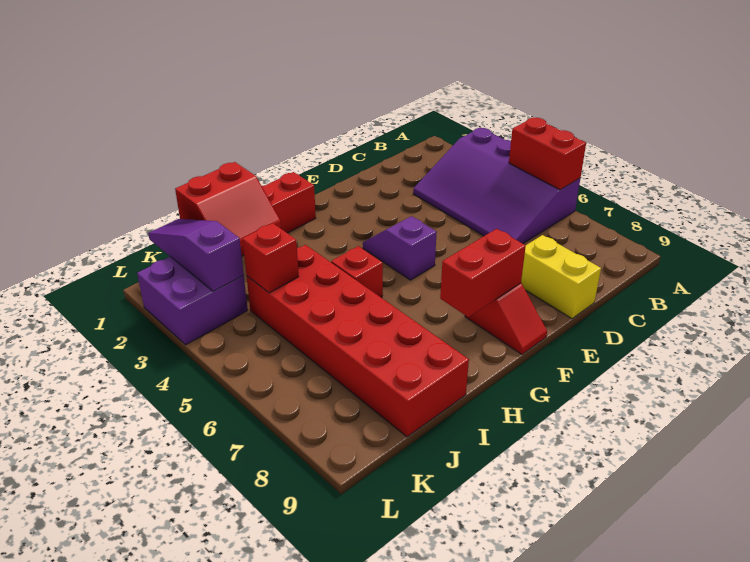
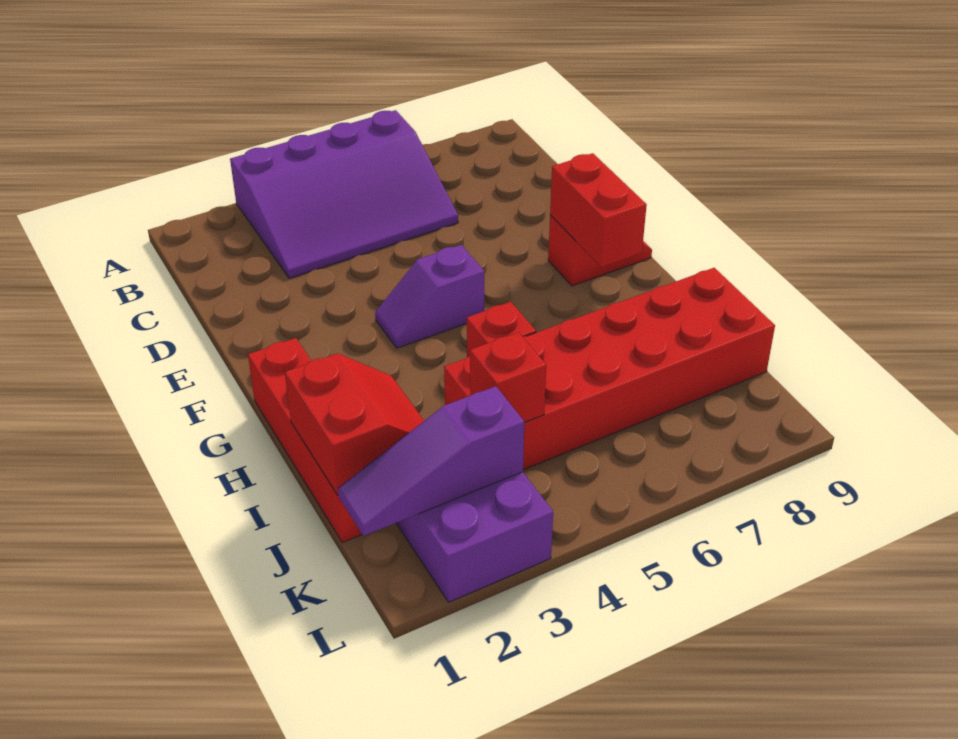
red 1x2 brick [509,117,586,190] -> none
yellow 1x2 brick [521,235,601,319] -> none

